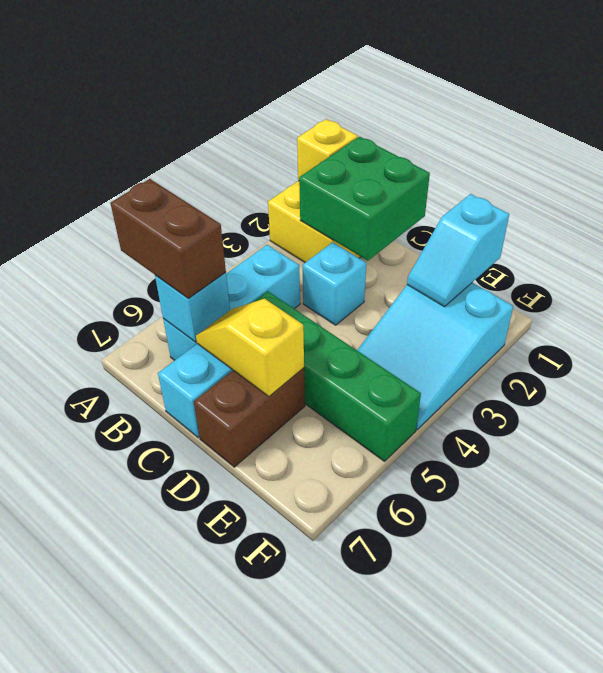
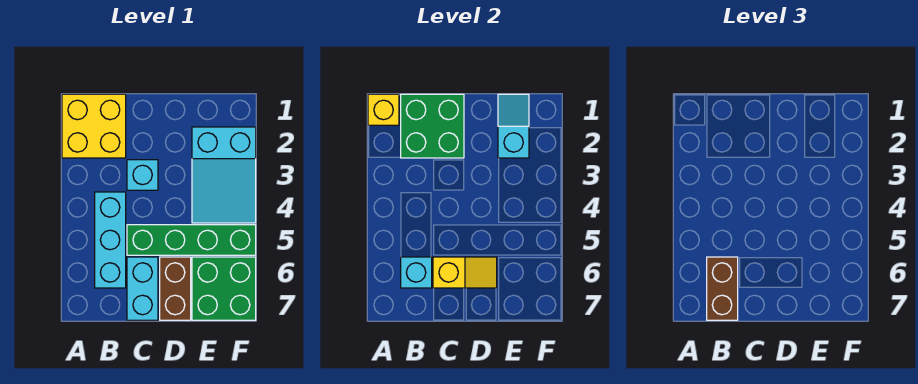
brown 1x2 brick [110,179,226,298] -> brown 1x2 brick turned to [707,257,738,320]
yellow 1x2 slope [196,299,304,397] -> yellow 1x2 slope turned to [433,257,497,288]
cyan 1x2 slope [407,194,509,307] -> cyan 1x2 slope turned to [498,94,529,158]
none -> green 2x2 brick [192,257,256,320]

